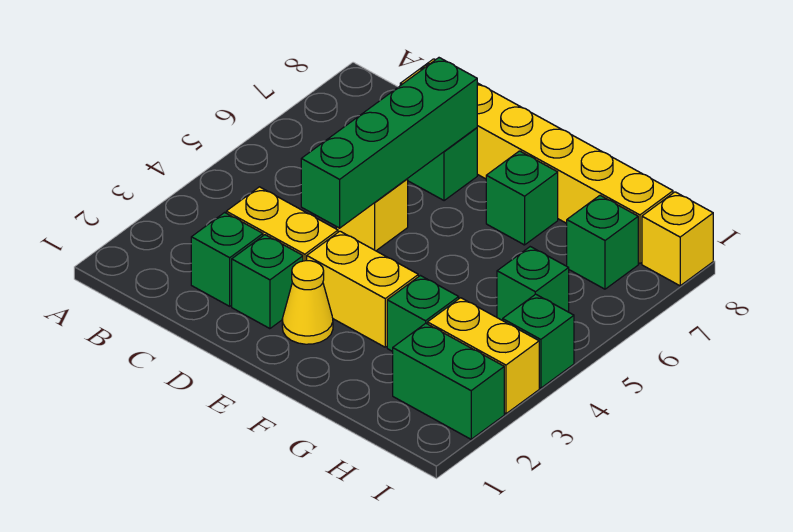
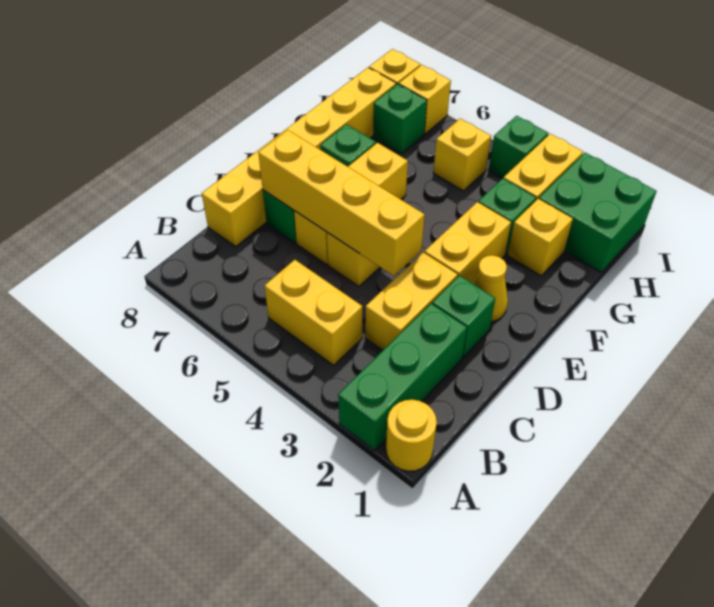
none -> yellow 1x1 round brick [386,400,437,471]
none -> yellow 1x2 brick [265,260,362,365]
green 1x1 brick [191,213,263,306] -> green 1x3 brick [338,304,467,451]
green 1x4 brick [301,58,477,228] -> yellow 1x4 brick [258,130,425,276]
none -> yellow 1x3 brick [294,143,408,265]
none -> yellow 1x1 brick [508,199,573,276]
green 1x2 brick [393,323,504,439] -> green 2x2 brick [539,153,656,272]
green 1x1 brick [497,247,569,320] -> yellow 1x1 brick [433,119,491,191]
none -> yellow 1x1 brick [399,65,451,134]

